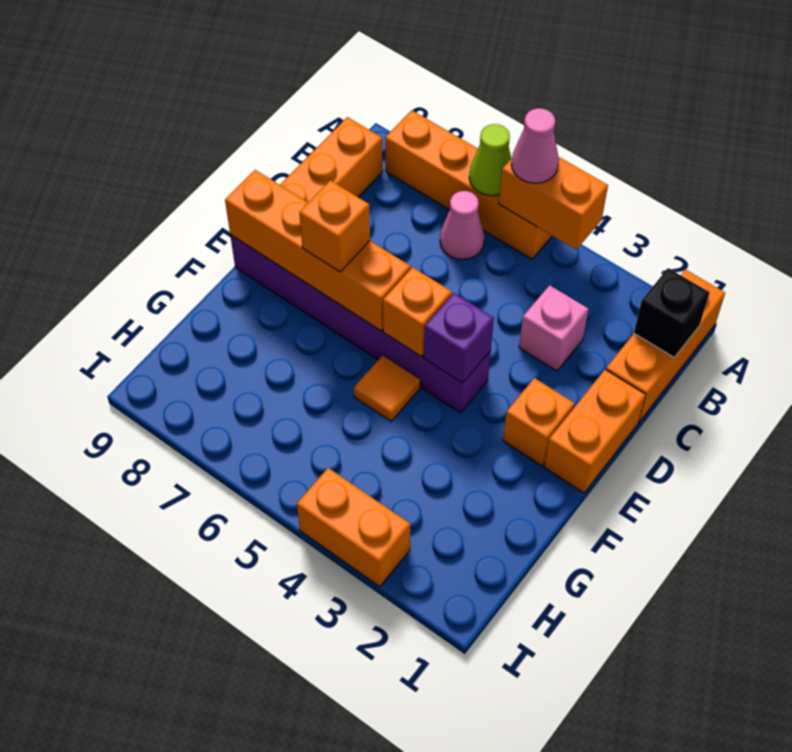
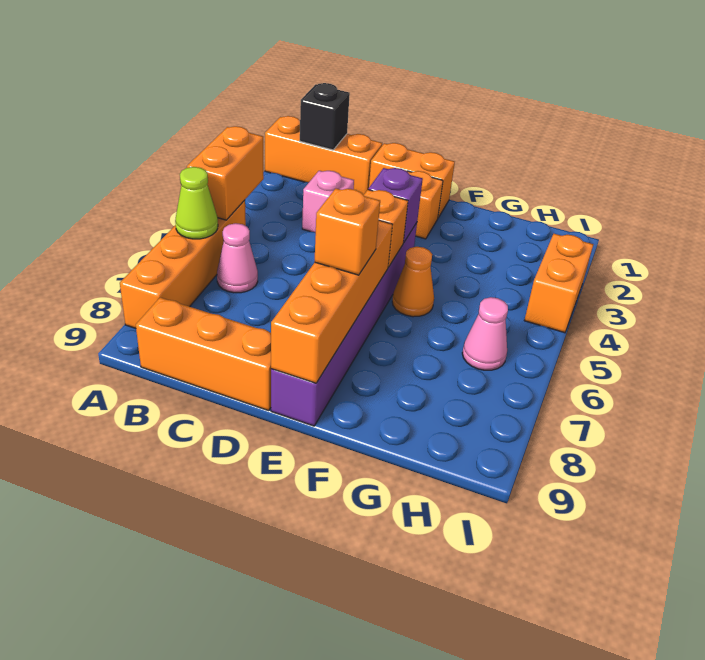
pink 1x1 cone [511,108,559,183] -> pink 1x1 cone moved to [462,297,508,370]
orange 1x1 tile [354,355,420,421] -> orange 1x1 cone [392,247,434,317]

